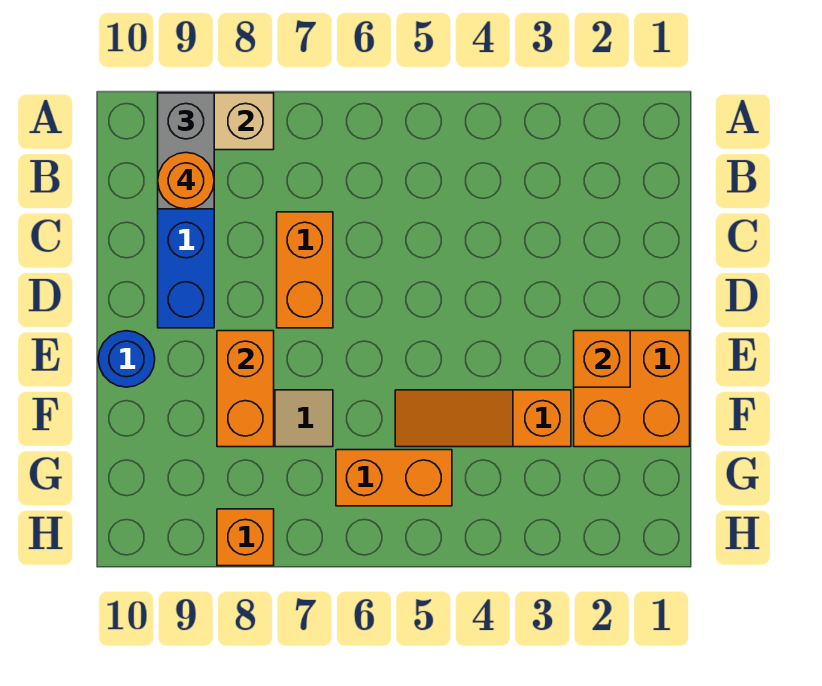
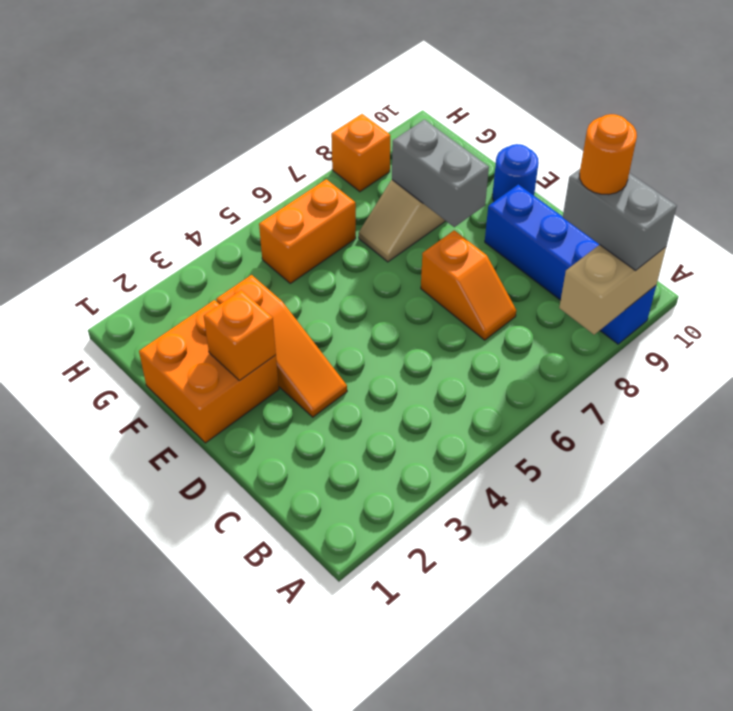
orange 1x2 brick [277,212,333,328] -> orange 1x2 slope [421,230,516,340]
orange 1x2 brick [217,331,274,447] -> grey 1x2 brick [392,120,489,227]
orange 1x3 slope [395,390,571,447] -> orange 1x3 slope turned to [216,275,347,417]

